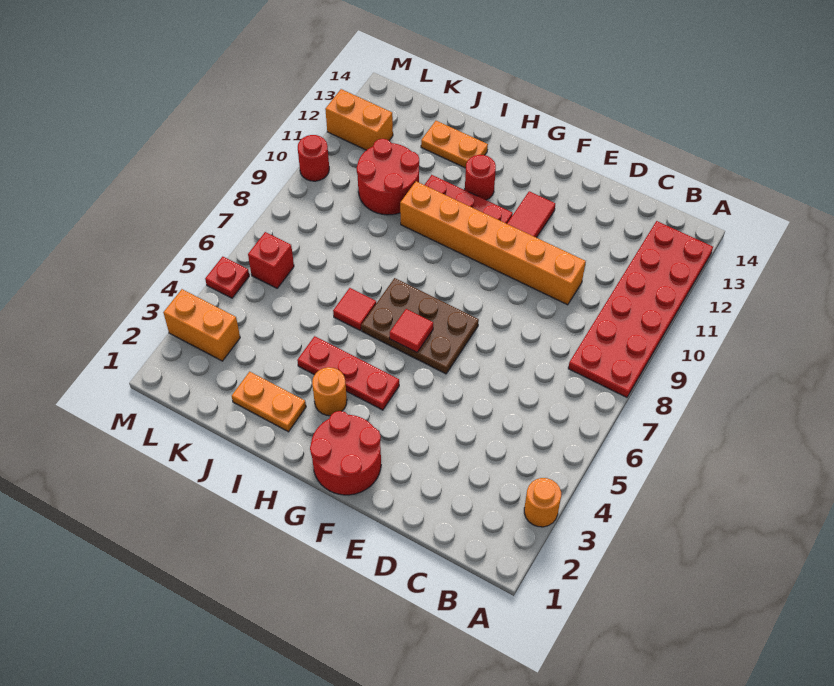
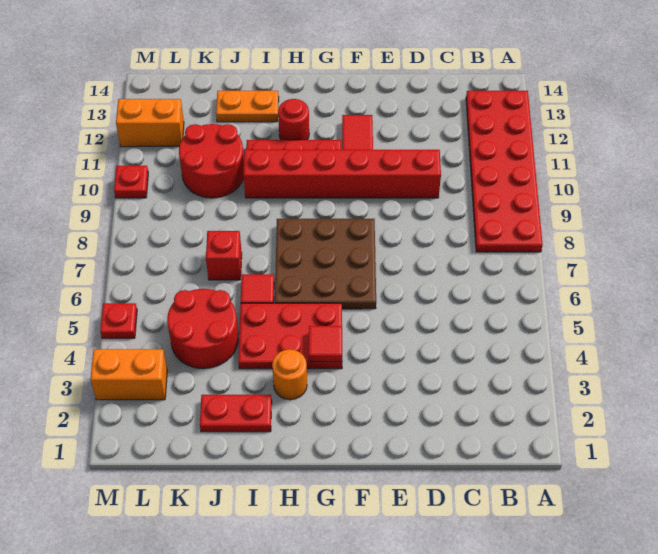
orange 1x1 round brick [524,478,561,527] -> none
orange 1x6 brick [400,181,586,305] -> red 1x6 brick [243,149,441,198]
red 2x2 round brick [310,411,381,495] -> red 2x2 round brick moved to [167,289,238,369]
brown 2x3 plate [361,278,479,374] -> brown 3x3 plate [275,219,376,309]
red 1x3 plate [297,336,399,410] -> red 2x3 plate [238,303,342,369]
red 1x1 tile [390,309,433,352] -> red 1x1 tile moved to [309,326,342,362]
orange 1x2 plate [232,372,306,432] -> red 1x2 plate [200,395,272,432]
red 1x1 brick [248,232,294,288] -> red 1x1 brick moved to [206,231,242,280]
red 1x1 round brick [298,135,329,181] -> red 1x1 plate [114,166,148,198]

